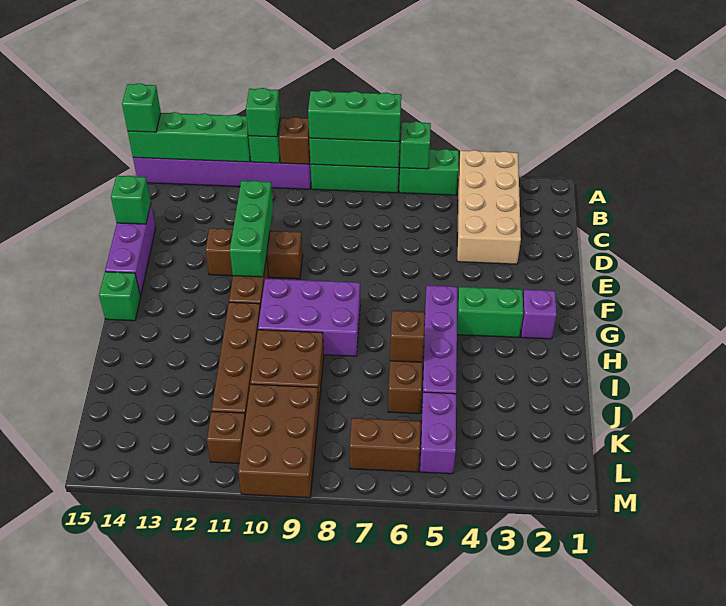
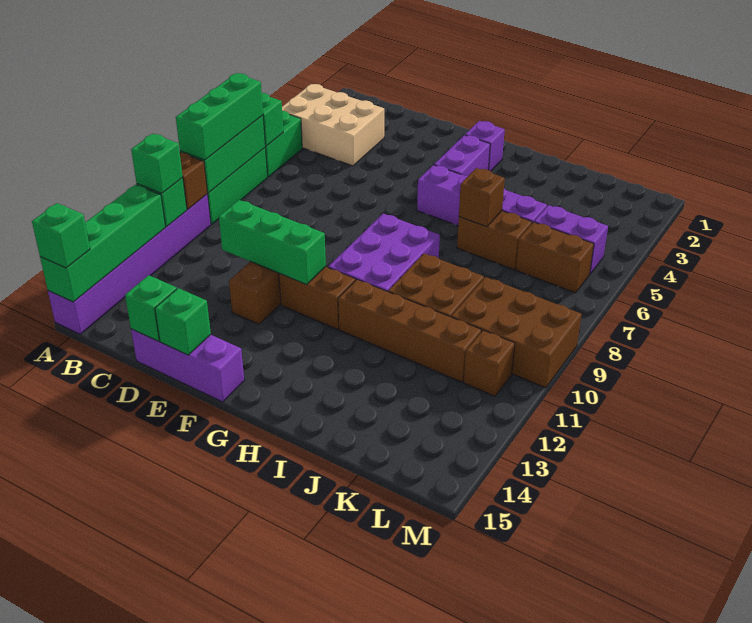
tan 2x4 brick [457,150,521,264] -> tan 2x3 brick [282,84,384,166]
green 1x2 brick [457,287,523,337] -> purple 1x2 brick [434,135,490,176]
green 1x1 brick [99,272,140,321] -> green 1x1 brick moved to [155,288,211,355]
brown 1x2 brick [350,418,421,472] -> brown 1x2 brick turned to [516,222,594,293]

